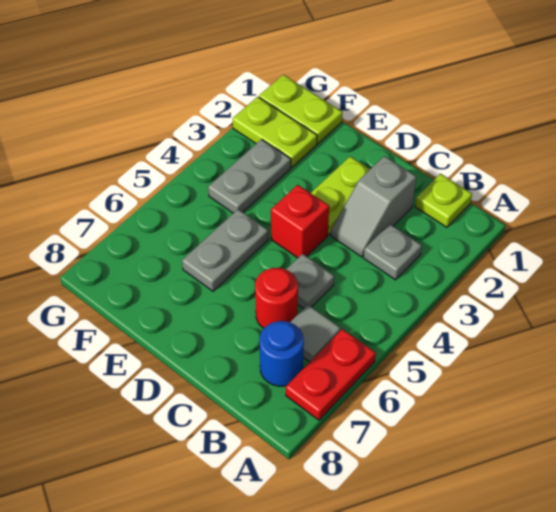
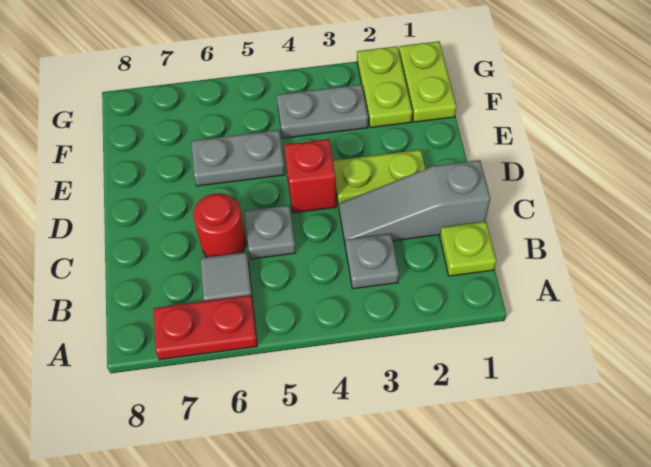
blue 1x1 round brick [260,321,304,386] -> none
grey 1x2 slope [331,156,416,257] -> grey 1x3 slope [339,160,490,247]

